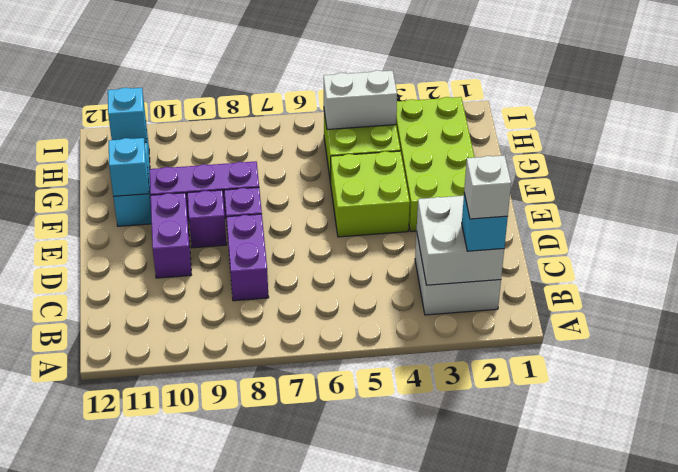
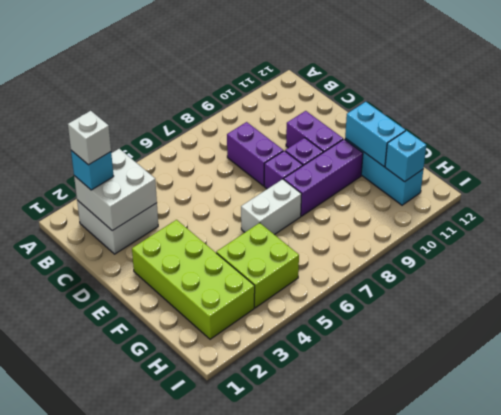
lime 2x2 brick [331,151,410,237] -> none
cyan 1x1 brick [109,138,149,196] -> cyan 1x2 brick [345,102,405,166]
white 1x2 brick [324,70,397,129] -> white 1x2 brick moved to [241,179,302,235]

